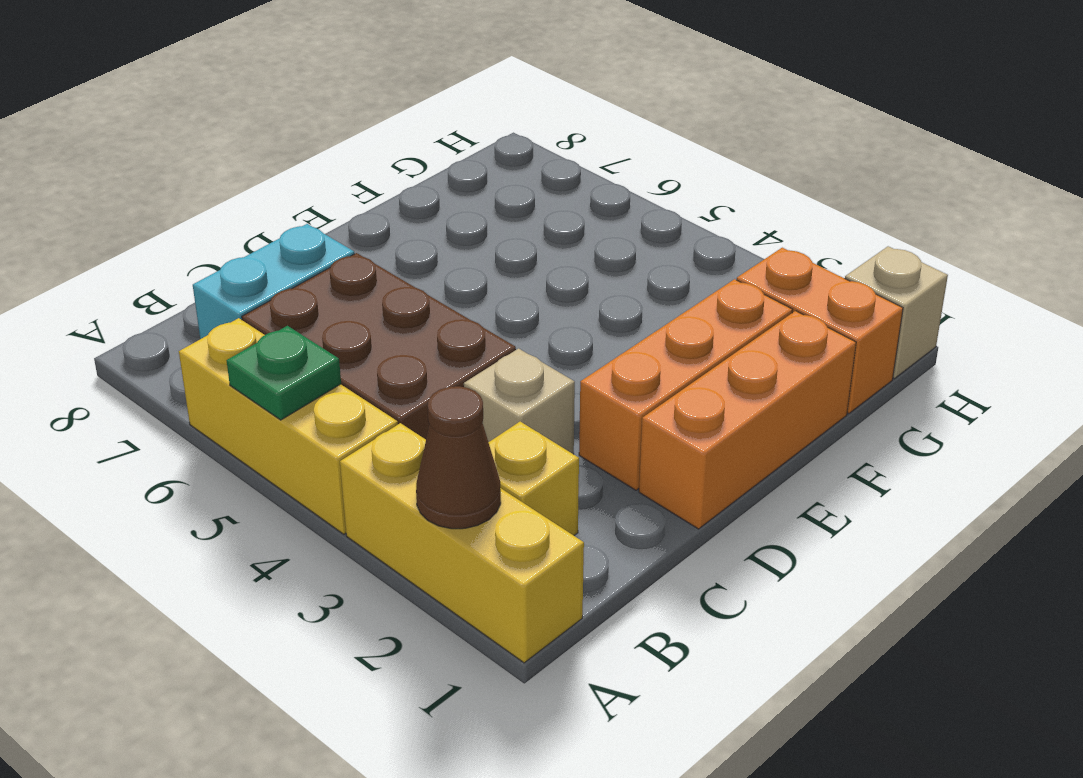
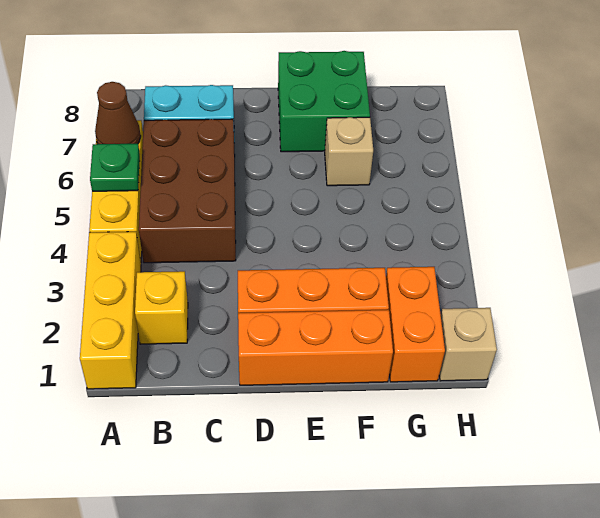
brown 1x1 cone [416,386,501,529] -> brown 1x1 cone moved to [95,82,141,144]
tan 1x1 brick [464,348,575,454] -> tan 1x1 brick moved to [325,117,373,186]
none -> green 2x2 brick [278,51,370,152]

